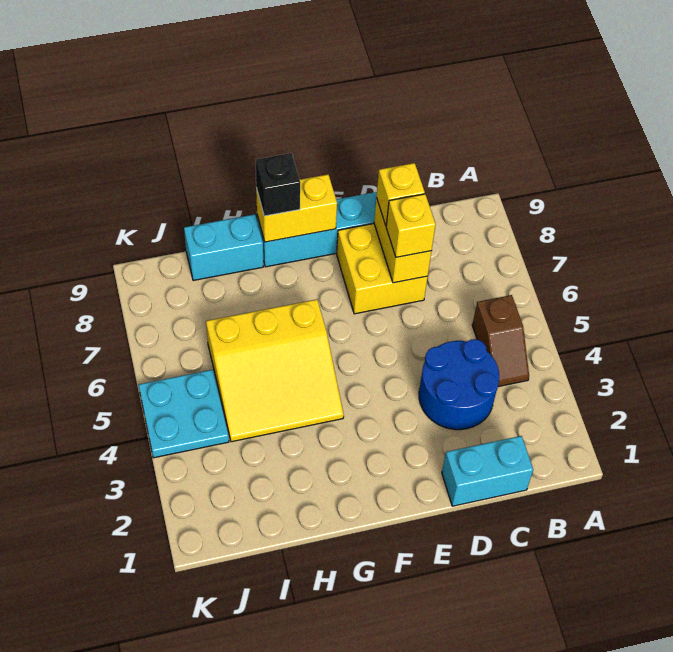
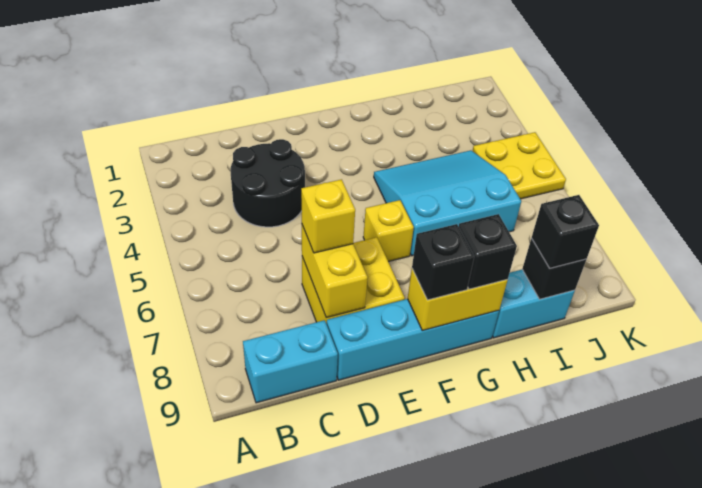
brown 1x2 slope [472,295,529,387] -> none
cyan 1x2 brick [442,436,533,506] -> cyan 1x2 brick moved to [243,320,338,403]
blue 2x2 round brick [419,339,499,430] -> black 2x2 round brick [231,139,305,227]
yellow 1x1 brick [376,163,425,225] -> yellow 1x1 brick moved to [363,200,414,262]
none -> black 1x1 brick [412,224,474,300]
yellow 3x3 slope [206,299,344,442] -> cyan 3x3 slope [374,150,521,256]
none -> black 1x1 brick [522,238,586,299]
none -> black 1x1 brick [532,195,599,268]
cyan 2x2 plate [139,370,229,458] -> yellow 2x2 plate [473,132,566,199]

